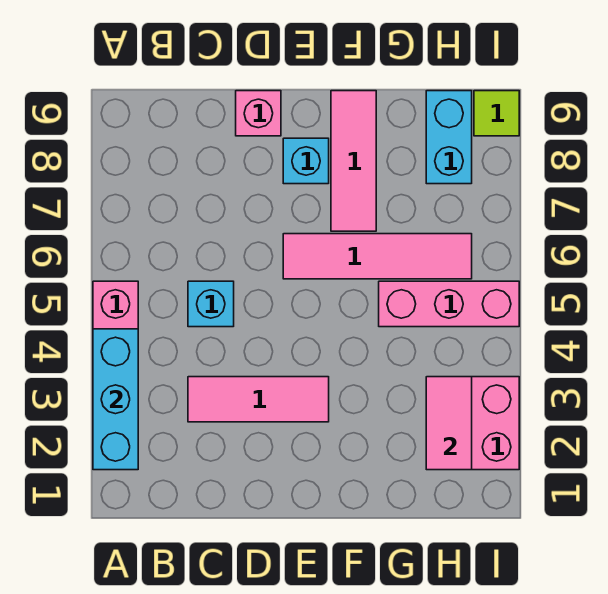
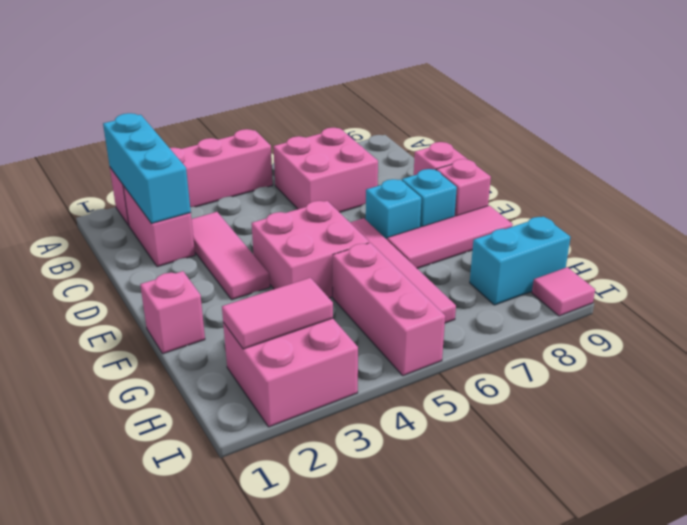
cyan 1x3 brick [93,329,138,470] -> cyan 1x3 brick turned to [103,113,191,224]
none -> pink 1x2 brick [123,186,195,267]
none -> pink 2x2 brick [273,128,378,212]
cyan 1x1 brick [188,281,234,327] -> cyan 1x1 brick moved to [366,179,421,239]
none -> pink 2x2 brick [252,201,369,298]
none -> pink 1x1 brick [436,159,491,216]
none -> pink 1x1 brick [140,271,205,354]
lime 1x1 tile [474,91,519,136] -> pink 1x1 tile [532,267,595,316]

